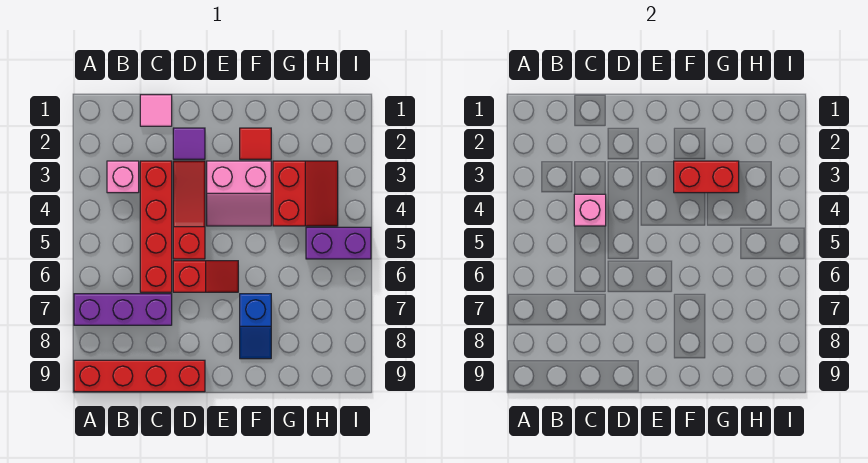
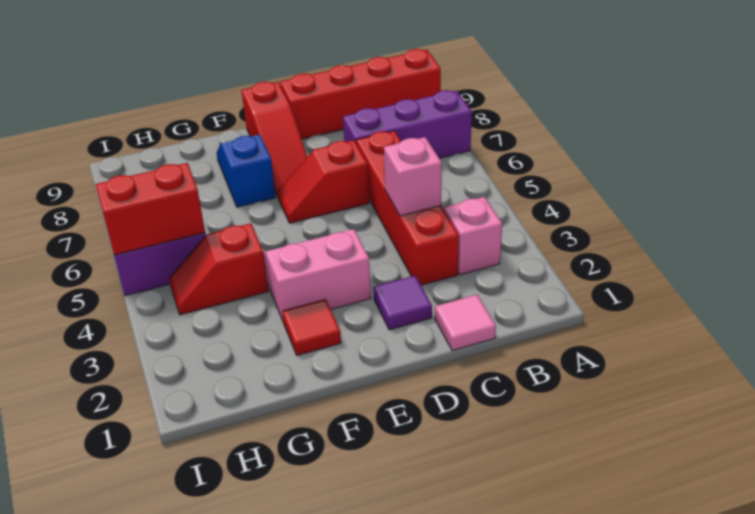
red 1x3 slope [173,161,205,259] -> red 1x3 slope moved to [242,82,307,197]
red 1x2 brick [674,161,739,193] -> red 1x2 brick moved to [96,163,205,255]
red 2x2 slope [273,161,338,226] -> red 1x2 slope [169,223,268,315]

